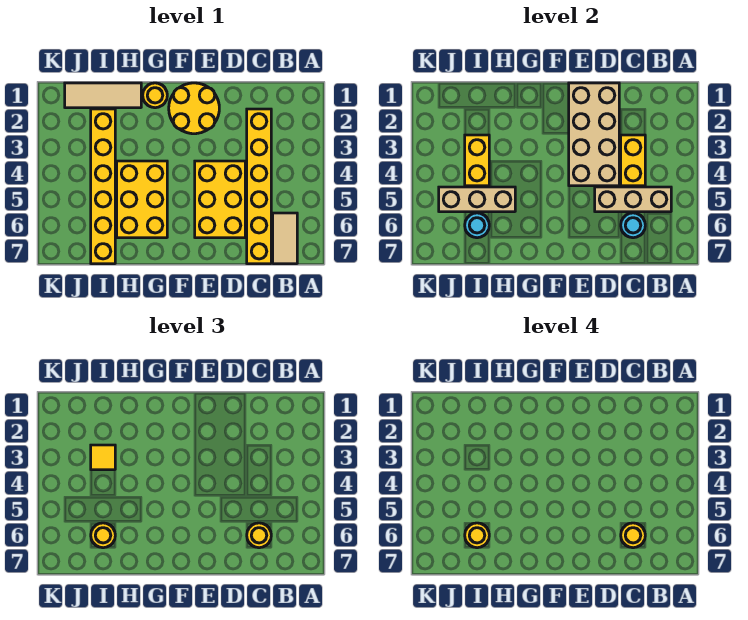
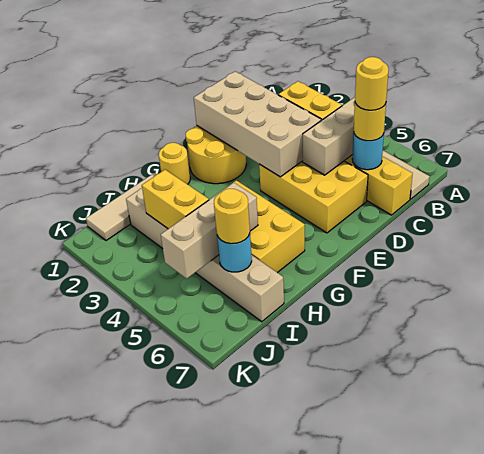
yellow 1x6 brick [91,109,115,264] -> tan 1x6 brick [126,188,284,322]
yellow 1x1 tile [91,445,115,470] -> none
yellow 1x1 round brick [465,523,489,548] -> none

